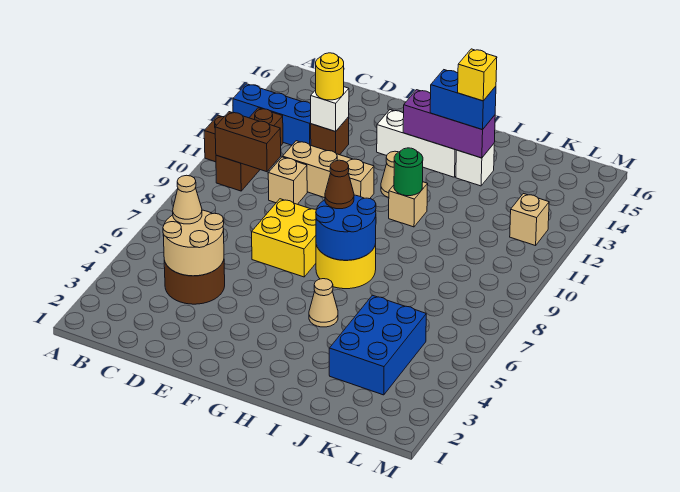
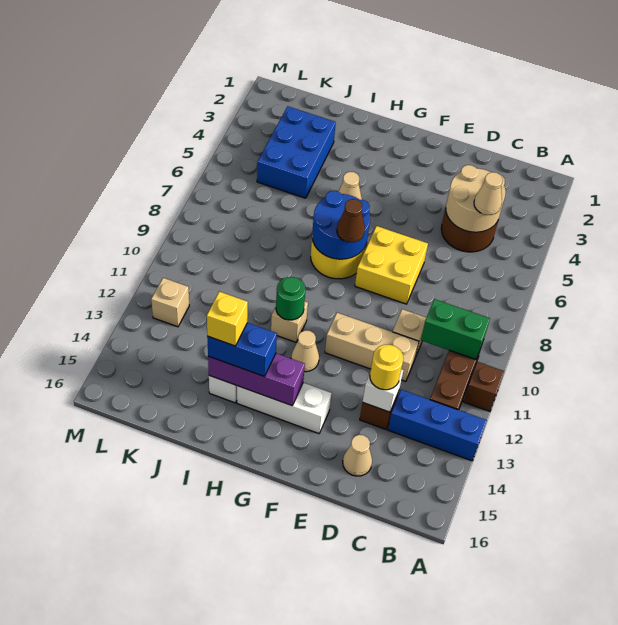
brown 1x2 brick [215,112,281,172] -> green 1x2 brick [421,299,490,360]
none -> tan 1x1 cone [343,435,372,476]

